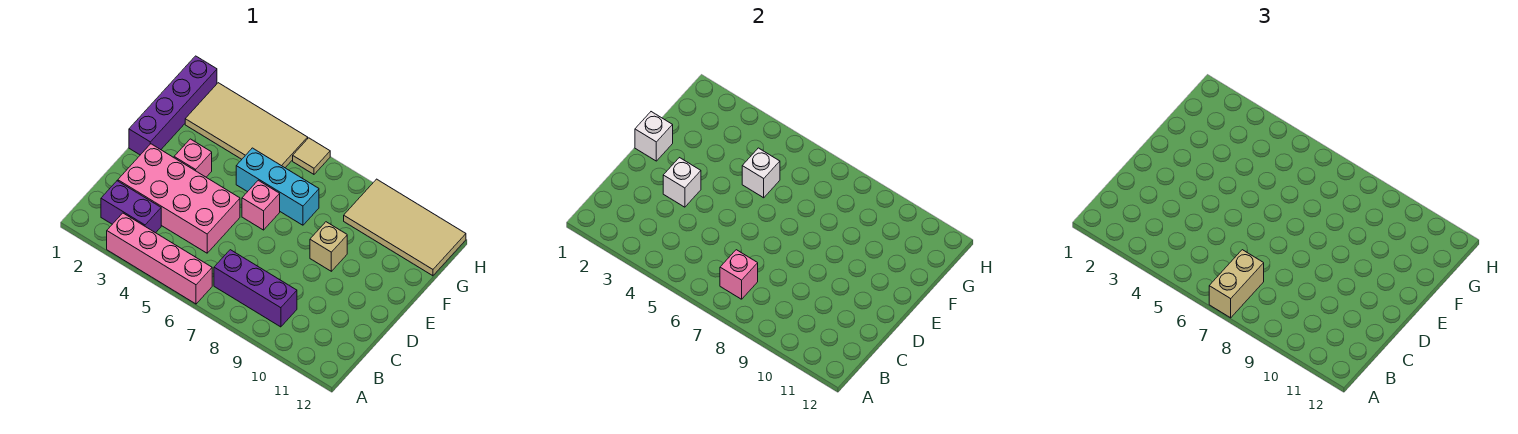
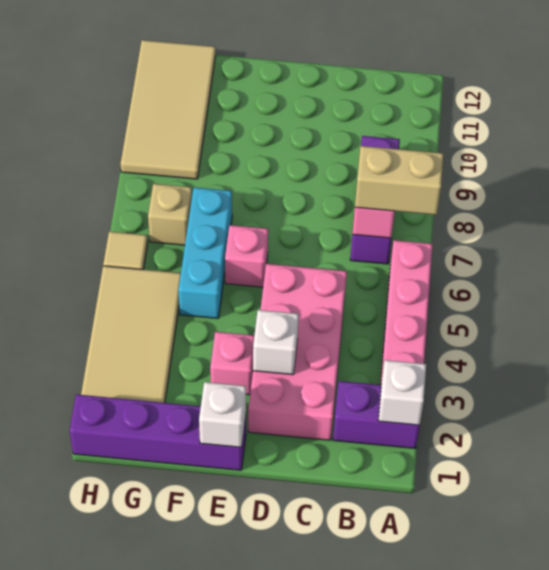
purple 1x2 brick [101,181,161,233] -> purple 1x2 brick turned to [333,381,420,448]
tan 1x1 brick [310,222,347,271] -> tan 1x1 brick moved to [148,184,192,245]
white 1x1 brick [742,148,780,198] -> white 1x1 brick moved to [378,360,426,425]

